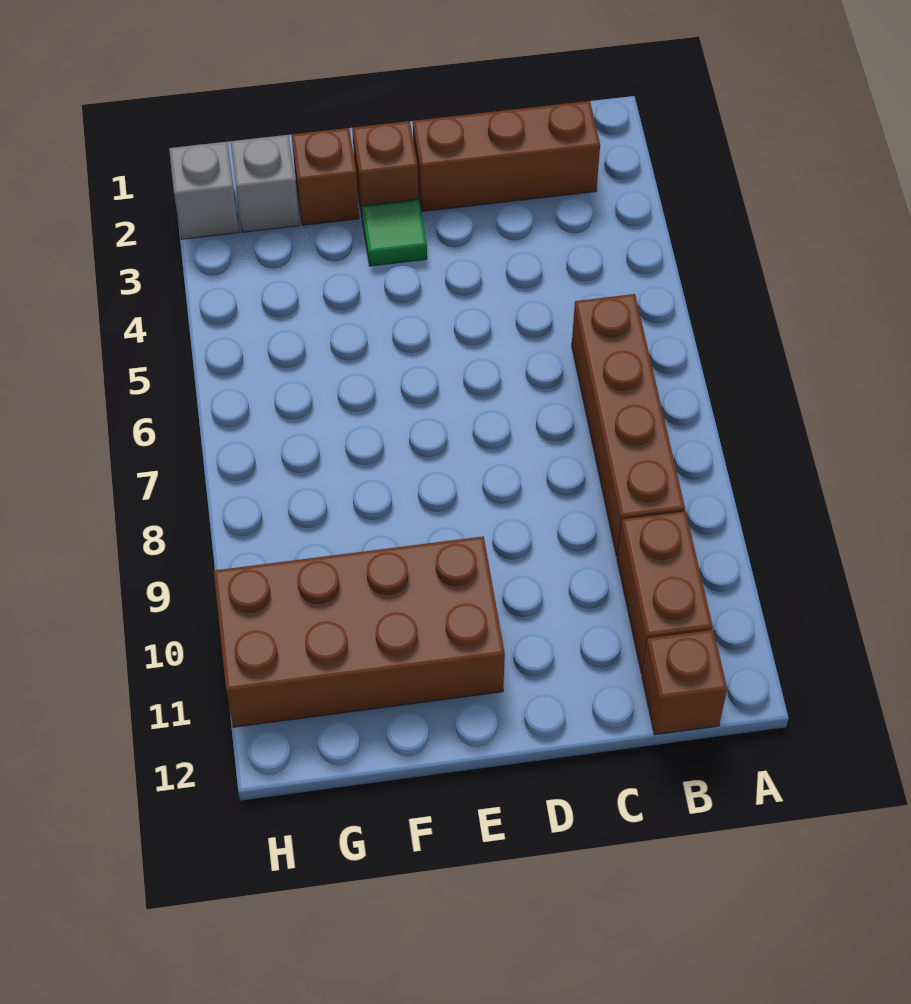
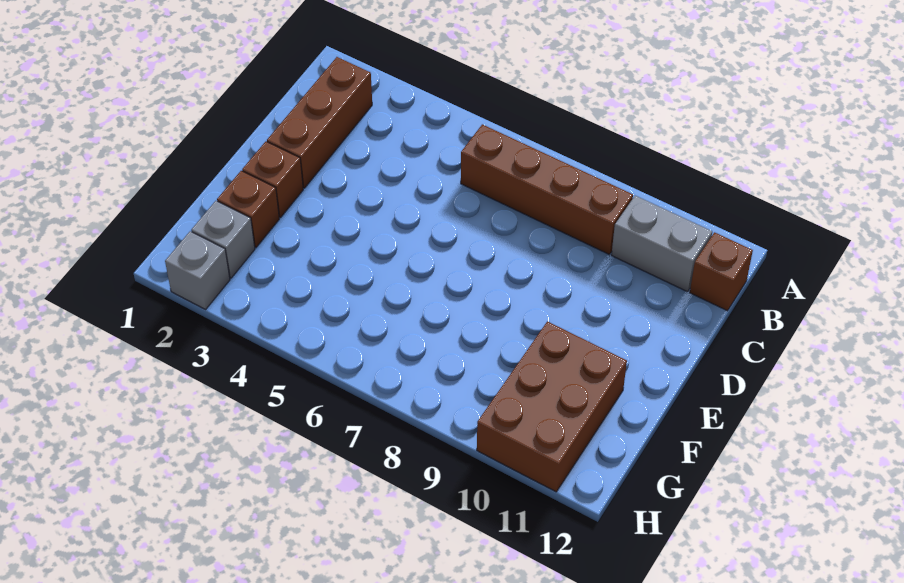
brown 1x2 brick [617,511,713,673] -> grey 1x2 brick [612,196,712,292]
green 1x1 tile [362,199,427,266] -> none
brown 2x4 brick [214,536,505,727] -> brown 2x3 brick [477,321,627,492]

